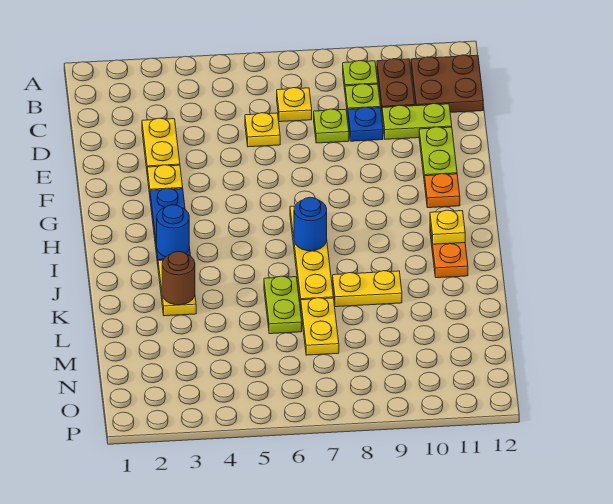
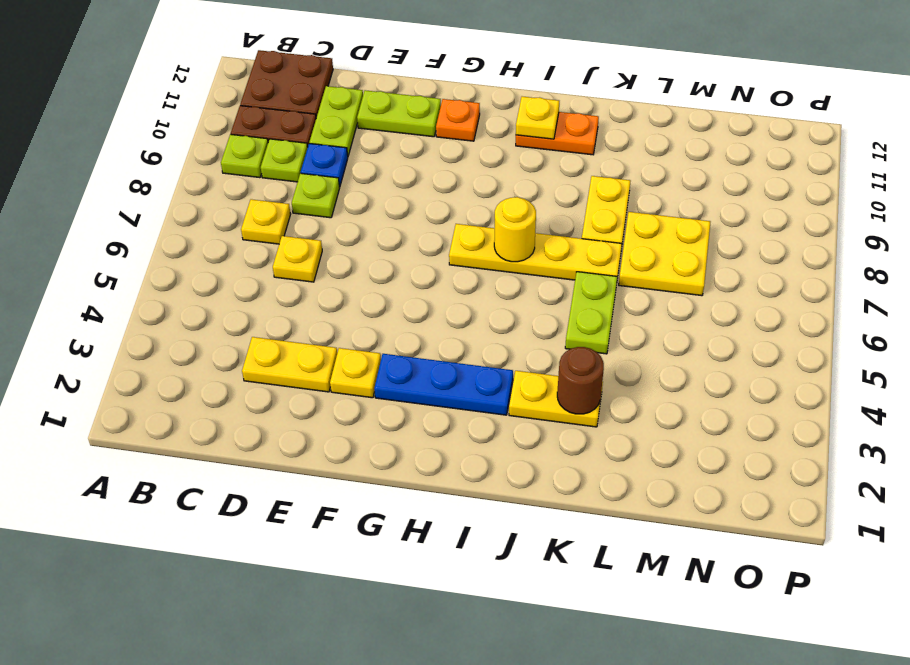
blue 1x1 round brick [157,205,189,257] -> none
blue 1x1 round brick [294,197,327,251] -> yellow 1x1 round brick [494,197,536,262]
lime 1x2 plate [264,276,302,334] -> lime 1x2 plate turned to [565,272,617,354]
yellow 1x2 plate [301,298,339,355] -> yellow 2x2 plate [619,212,710,296]

